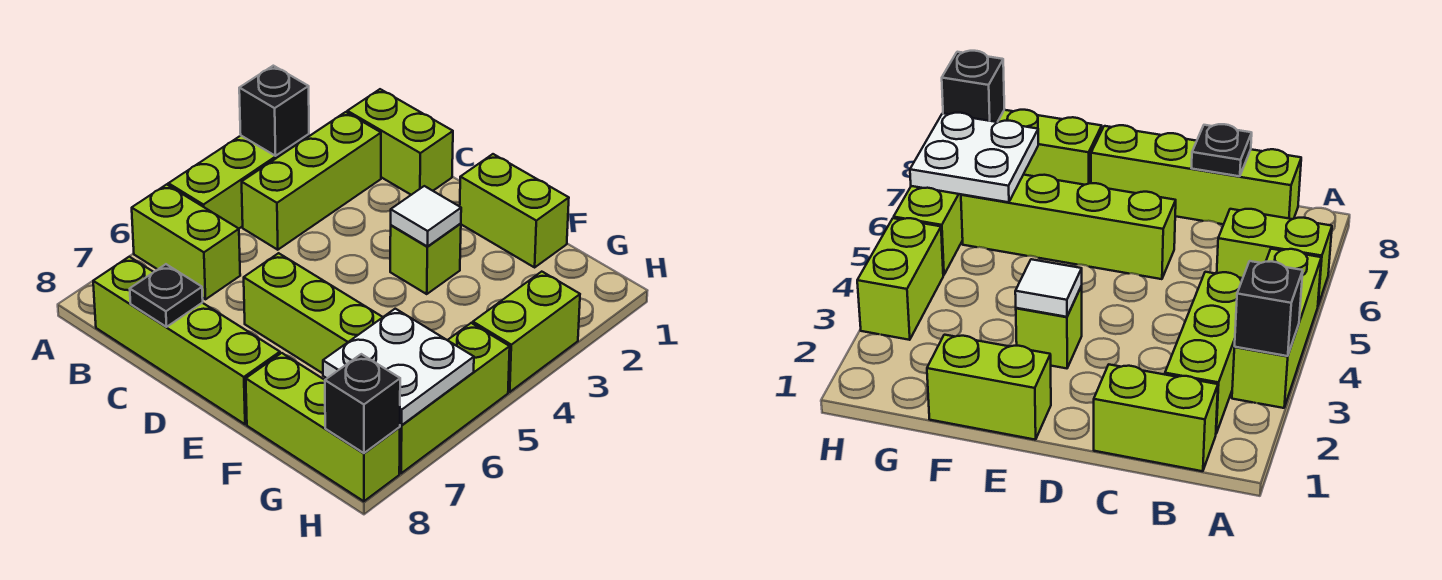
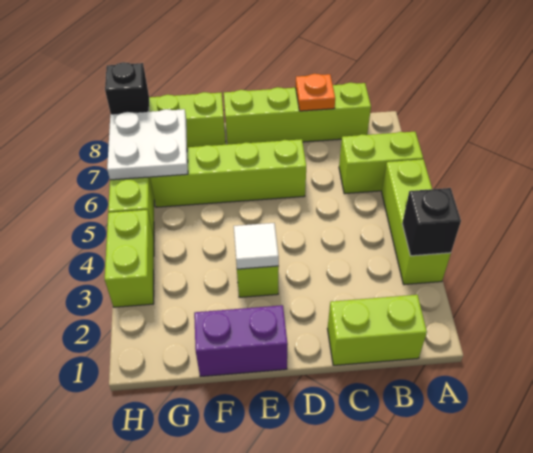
lime 1x3 brick [242,112,381,250] -> none
black 1x1 plate [130,264,203,327] -> orange 1x1 plate [296,74,335,111]
lime 1x2 brick [460,154,569,267] -> purple 1x2 brick [194,305,288,377]

